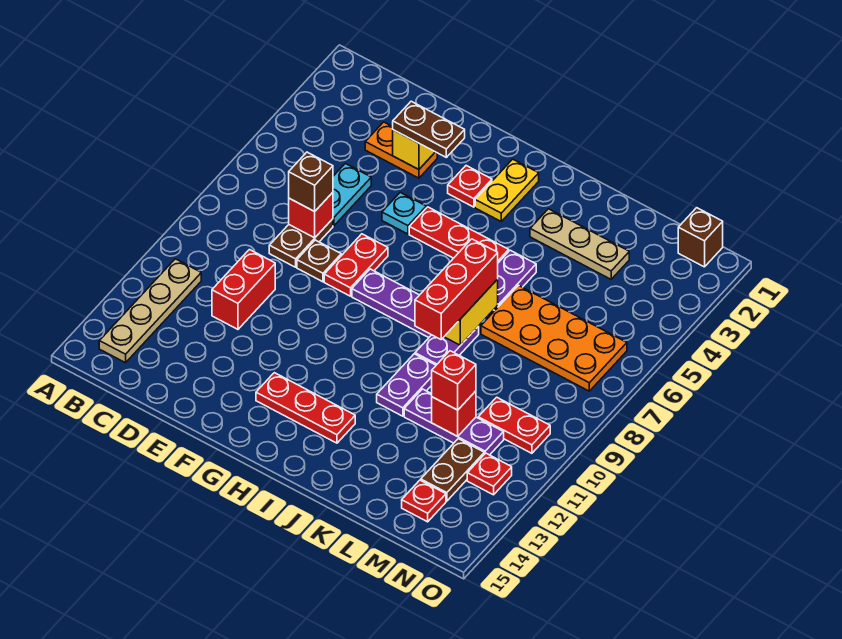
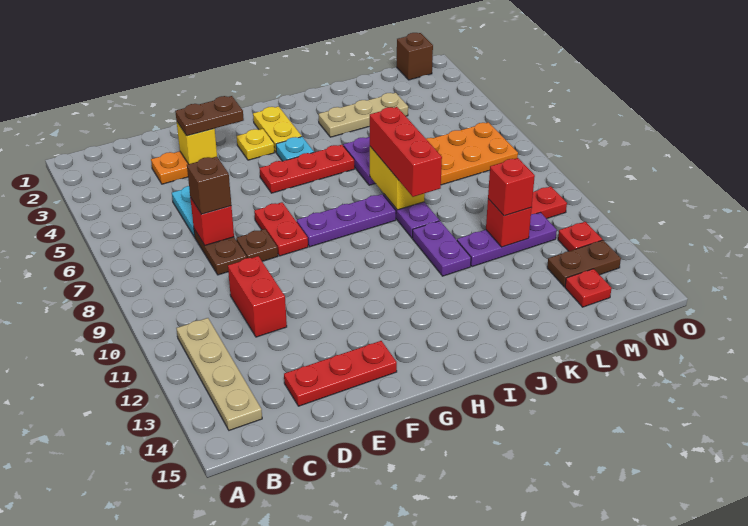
cyan 1x1 plate [382,192,426,234] -> cyan 1x1 plate moved to [276,137,314,161]
red 1x1 plate [448,166,492,207] -> yellow 1x1 plate [237,129,275,160]
red 1x3 plate [256,373,355,443] -> red 1x3 plate moved to [284,341,397,406]
brown 1x2 plate [421,439,484,501] -> brown 1x2 plate turned to [547,240,621,287]

